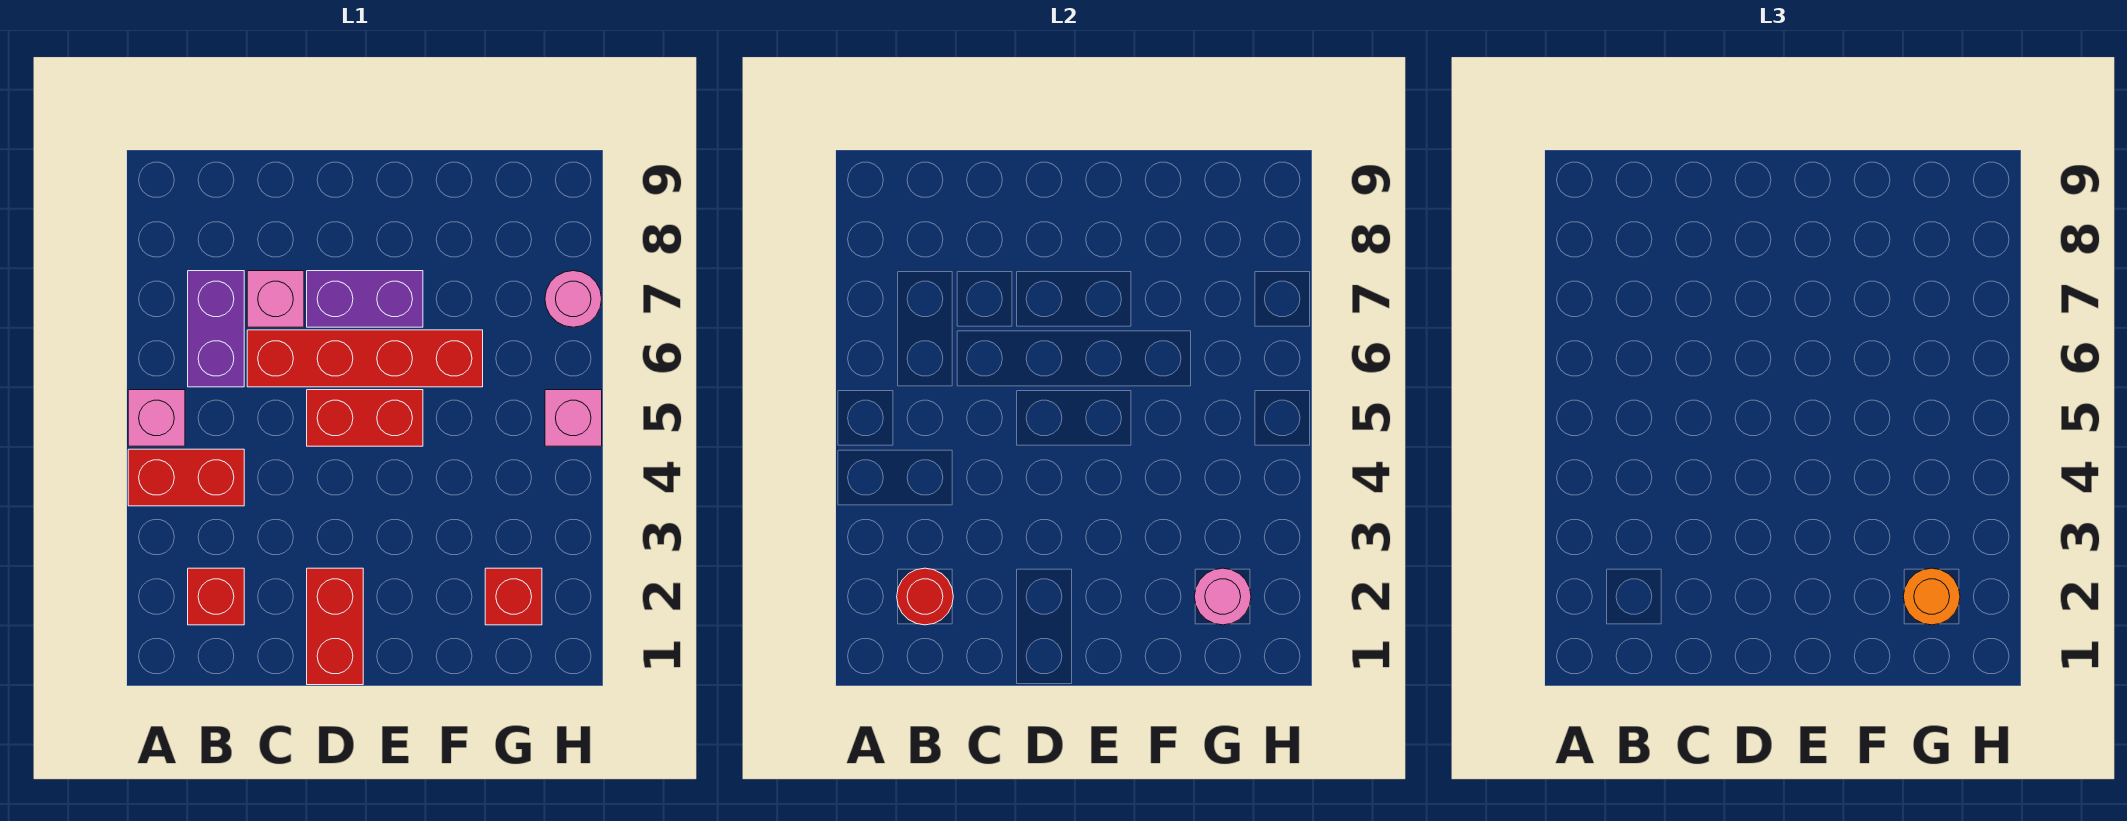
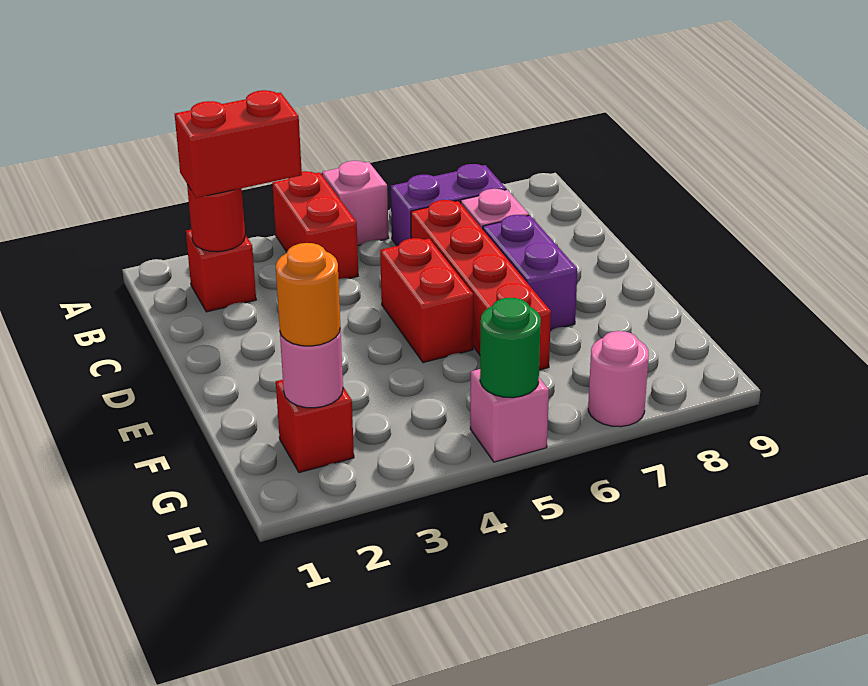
red 1x2 brick [307,568,363,685] -> red 1x2 brick moved to [175,90,302,198]
none -> green 1x1 round brick [480,298,541,398]

